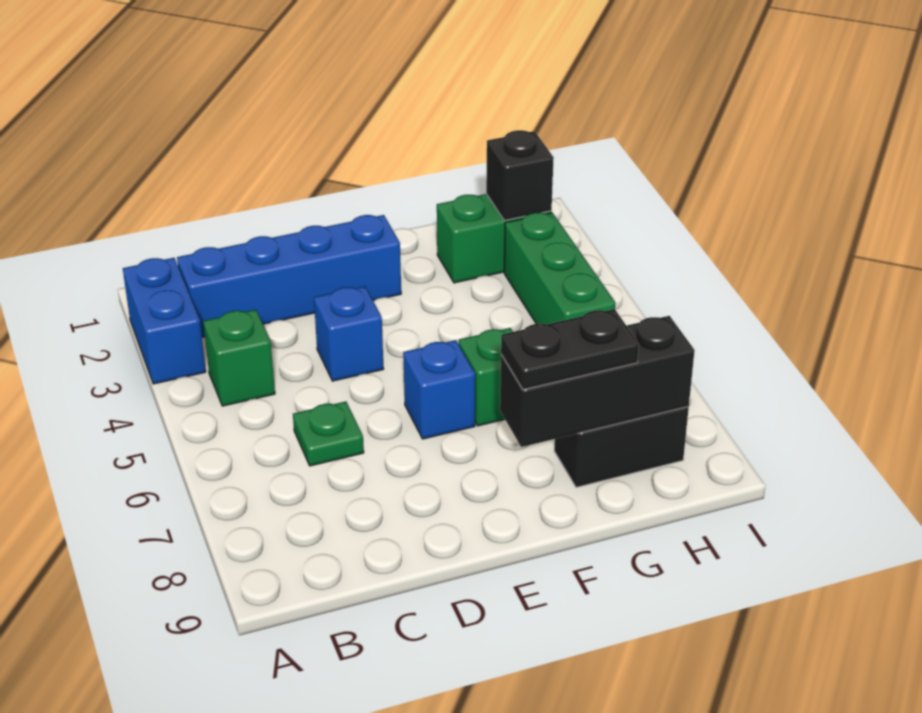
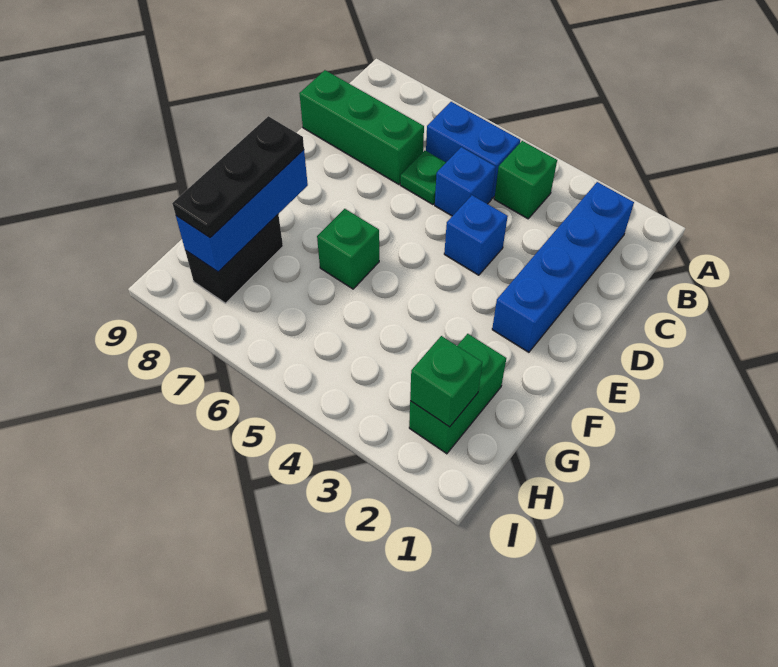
blue 1x2 brick [123,258,206,384] -> blue 1x2 brick moved to [426,102,520,198]
blue 1x1 brick [403,340,475,439] -> blue 1x1 brick moved to [435,147,496,216]
black 1x3 brick [500,316,695,447] -> blue 1x3 brick [176,150,308,272]
black 1x2 plate [501,309,639,390] -> black 1x3 plate [172,116,304,237]
black 1x1 brick [486,130,554,220] -> green 1x1 brick [410,336,482,427]
green 1x3 brick [504,213,616,324] -> green 1x3 brick moved to [299,70,424,184]

